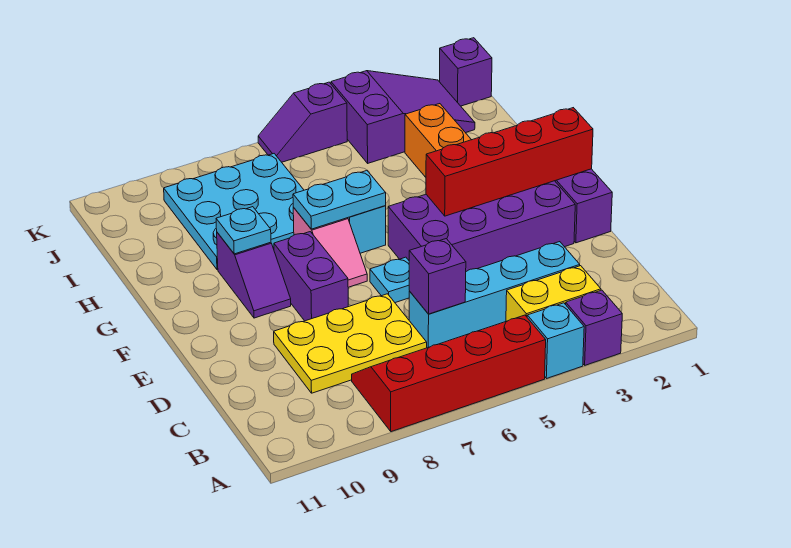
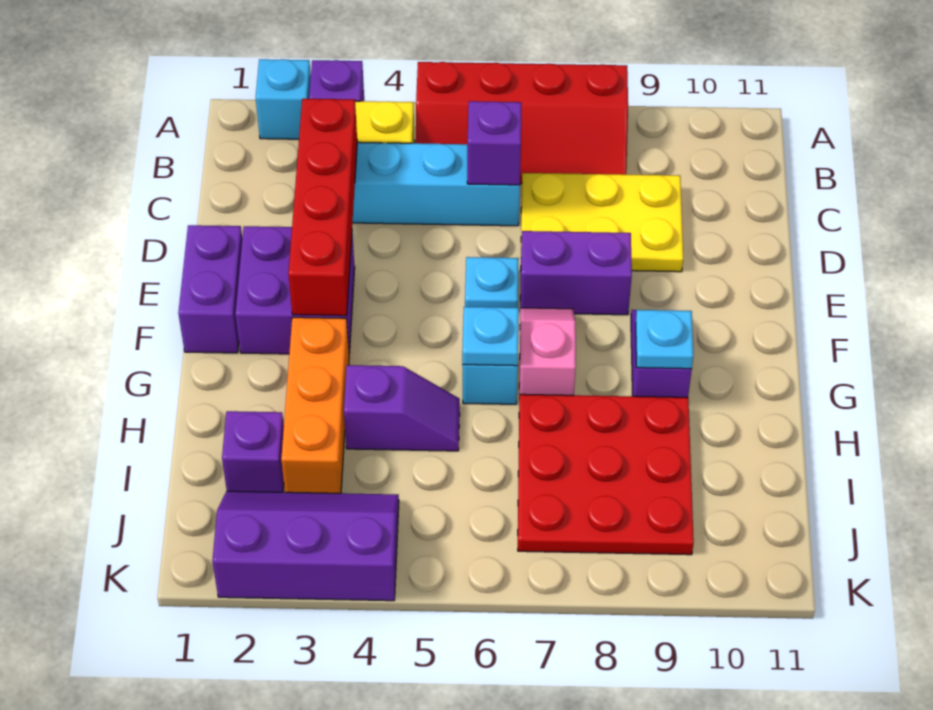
cyan 1x1 brick [527,303,584,379] -> cyan 1x1 brick moved to [256,59,311,139]
purple 2x4 brick [388,181,575,271] -> purple 2x2 brick [235,226,355,354]
purple 1x2 brick [274,232,348,321] -> purple 1x2 brick turned to [520,231,632,315]
red 1x4 brick [426,108,593,216] -> red 1x4 brick turned to [288,99,357,316]
cyan 1x2 plate [293,171,386,229] -> cyan 1x1 plate [462,307,519,366]
cyan 3x3 plate [164,154,304,270] -> red 3x3 plate [518,394,694,555]
purple 2x3 slope [331,71,475,163] -> purple 2x3 slope turned to [212,491,399,601]
purple 1x1 brick [440,38,492,106] -> purple 1x1 brick moved to [222,411,284,492]
purple 1x2 slope [258,82,347,162] -> purple 1x2 slope moved to [344,365,460,451]

